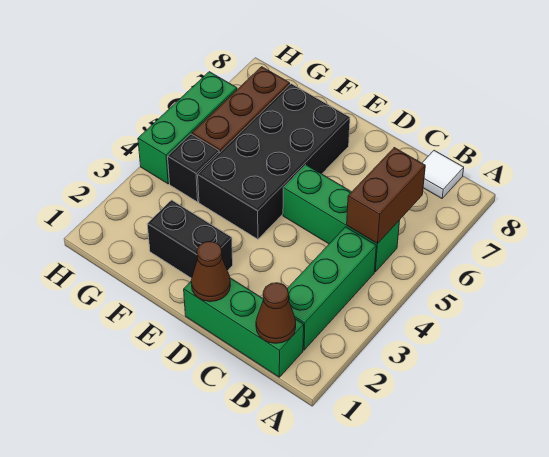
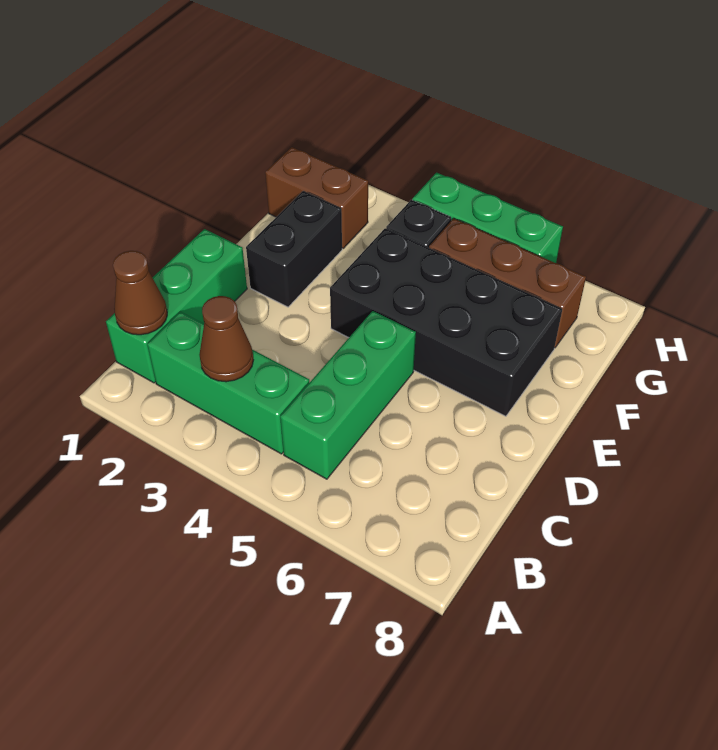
brown 1x2 brick [347,148,425,244] -> brown 1x2 brick moved to [265,147,368,248]
white 1x1 tile [422,151,464,198] -> none
brown 1x1 cone [191,241,230,302] -> brown 1x1 cone moved to [199,296,253,382]

